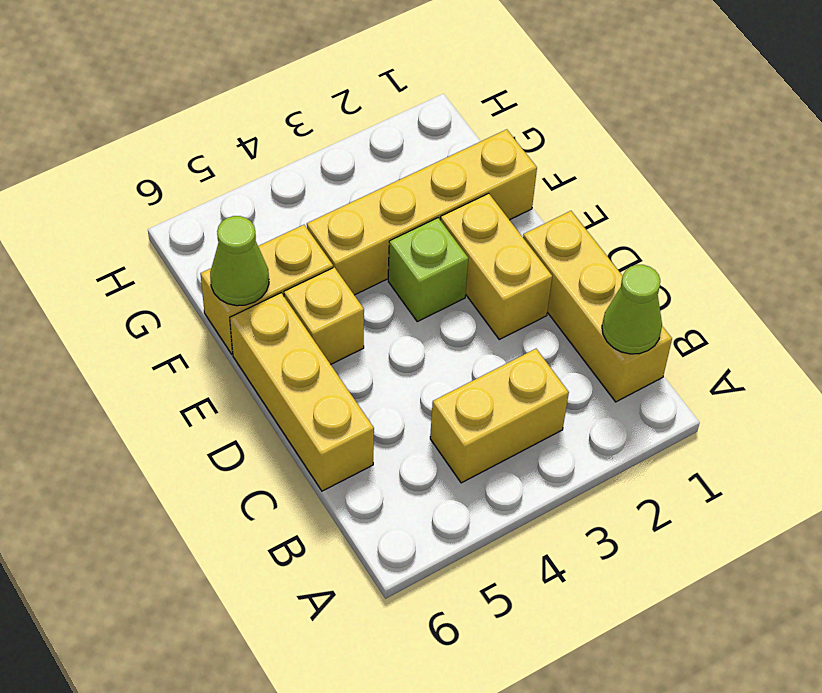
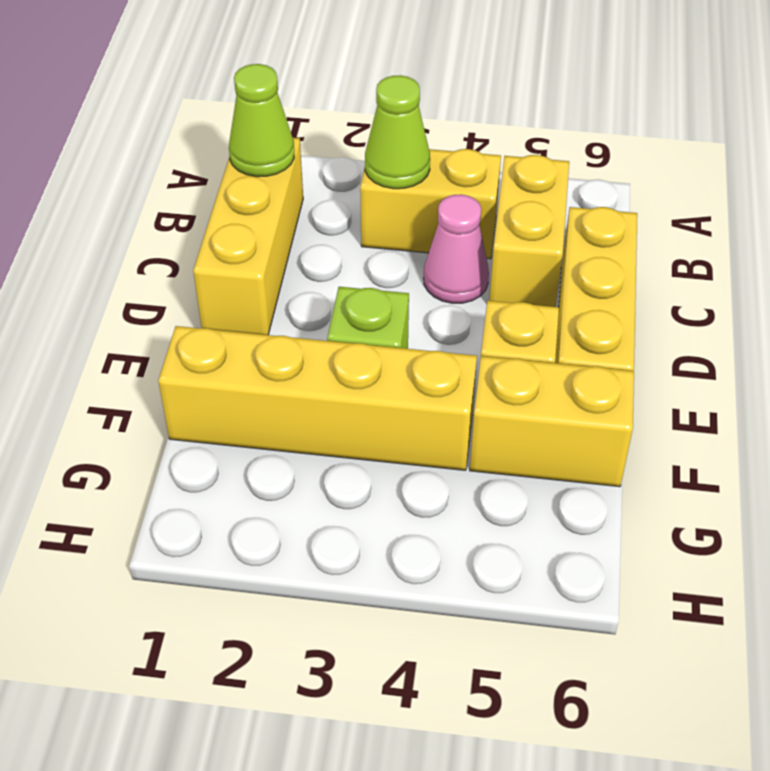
none -> pink 1x1 cone [424,194,489,303]
yellow 1x2 brick [441,193,552,339] -> yellow 1x2 brick moved to [489,155,569,307]
lime 1x1 cone [210,216,269,306] -> lime 1x1 cone moved to [365,75,430,189]

